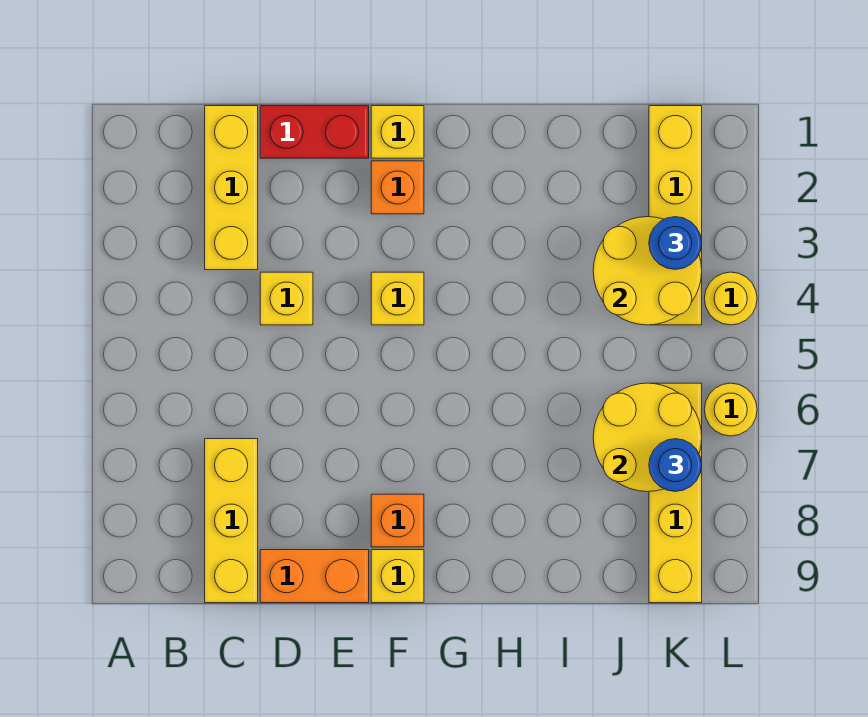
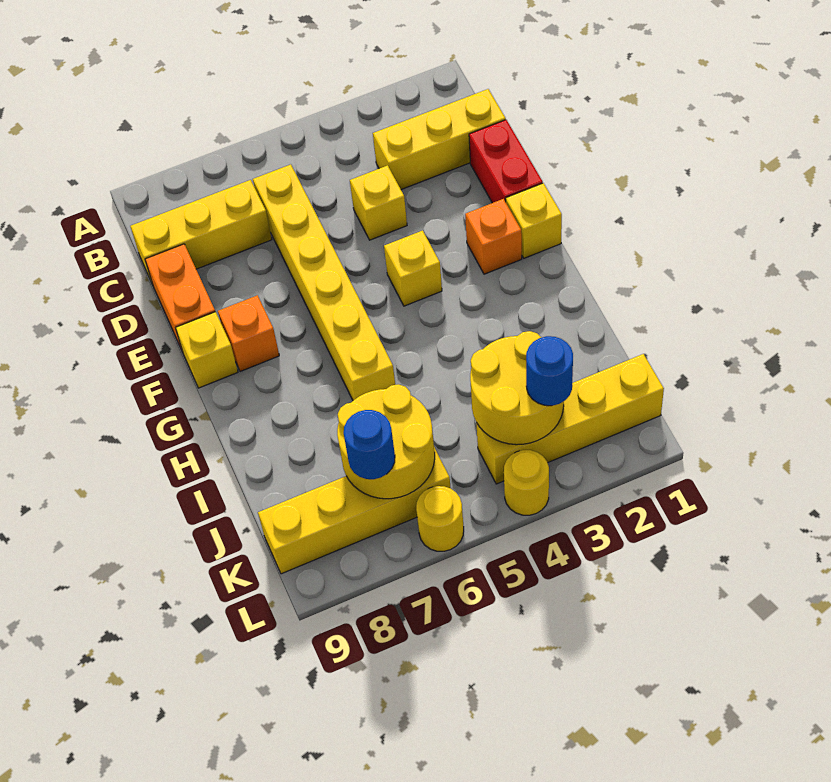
none -> yellow 1x6 brick [253,165,395,400]

